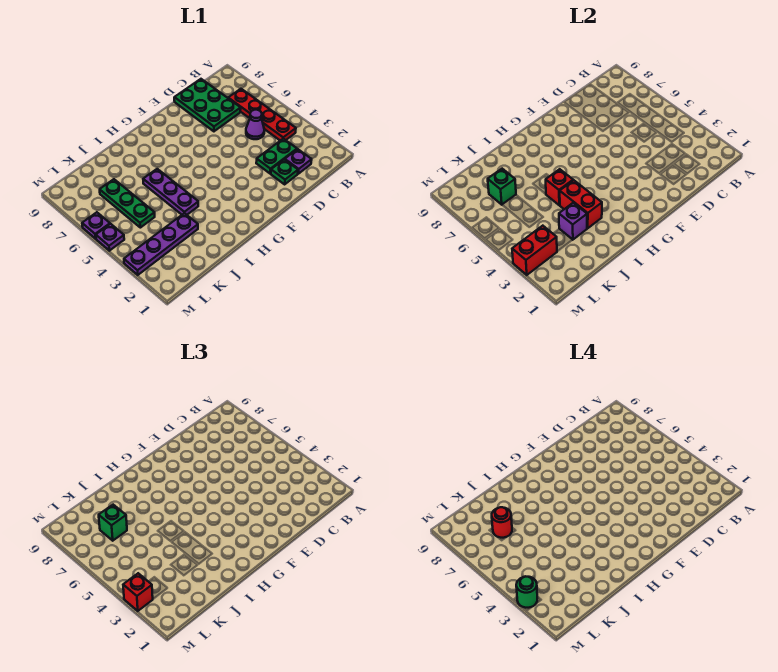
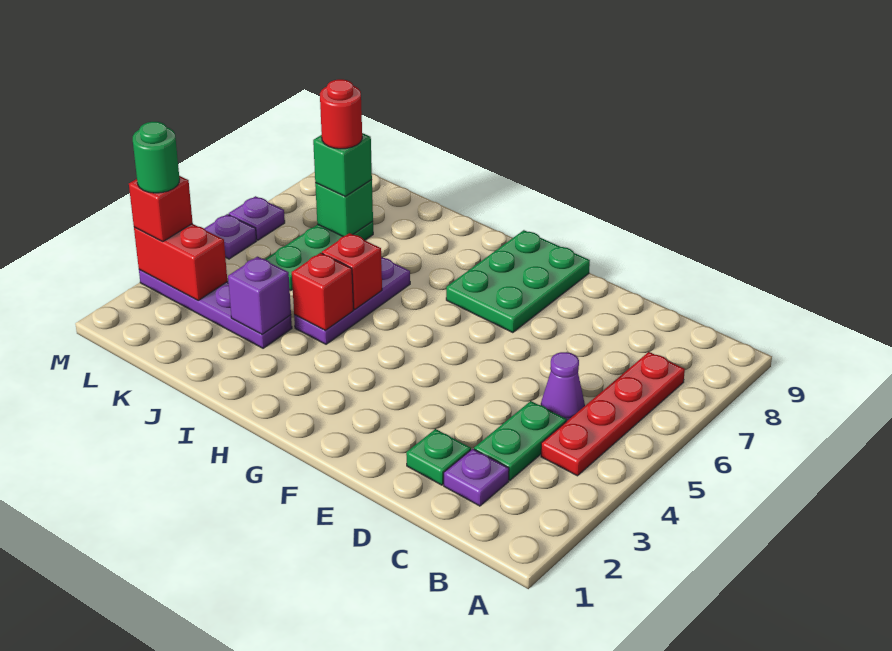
green 1x2 plate [256,139,297,174] -> green 1x2 plate turned to [474,401,567,480]
green 2x3 plate [174,79,241,131] -> green 2x3 plate moved to [446,230,590,333]
red 1x2 brick [560,180,602,228] -> red 1x1 brick [292,253,353,330]

